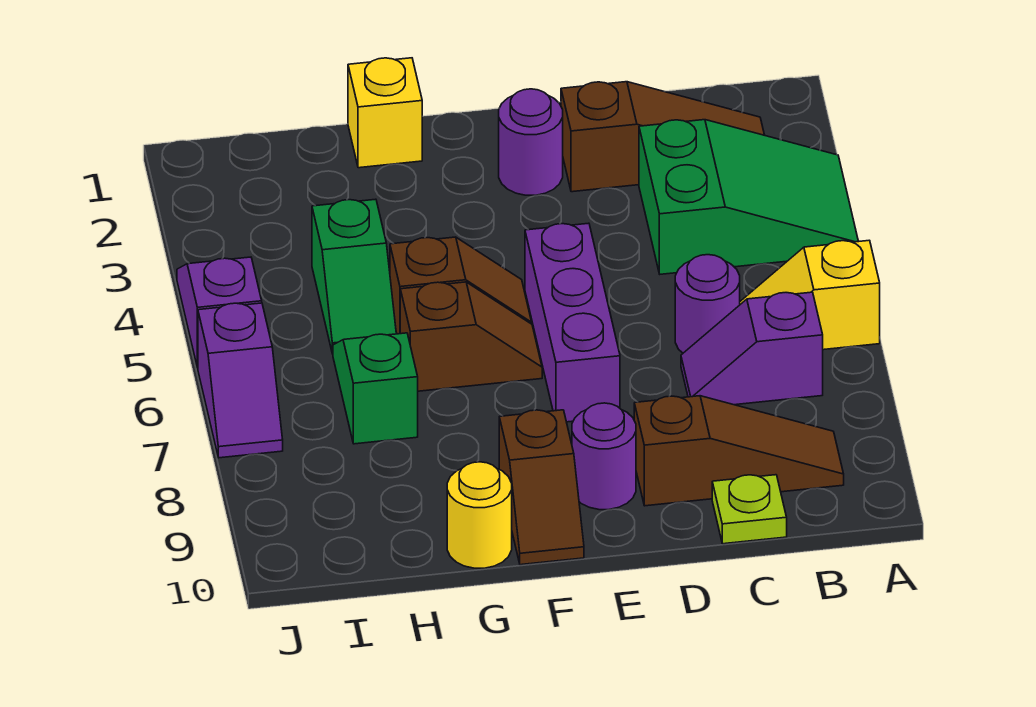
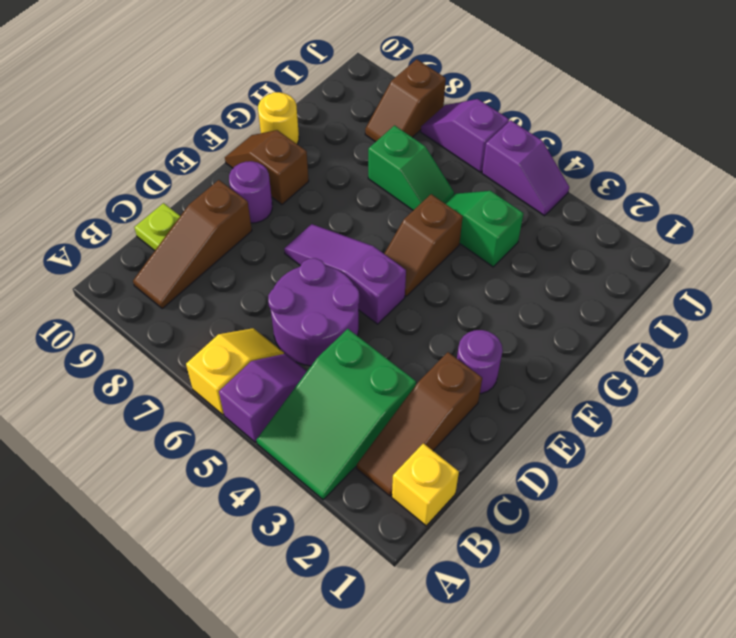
purple 1x2 slope [681,292,823,405] -> purple 1x2 slope moved to [219,354,307,442]
purple 1x1 round brick [675,255,740,353] -> purple 2x2 round brick [268,258,359,366]
purple 1x3 brick [525,223,620,422] -> purple 1x3 slope [284,224,406,324]
brown 1x2 slope [400,282,542,391] -> brown 1x2 slope moved to [365,59,446,142]
yellow 1x1 brick [348,58,422,168] -> yellow 1x1 brick moved to [392,443,459,526]

